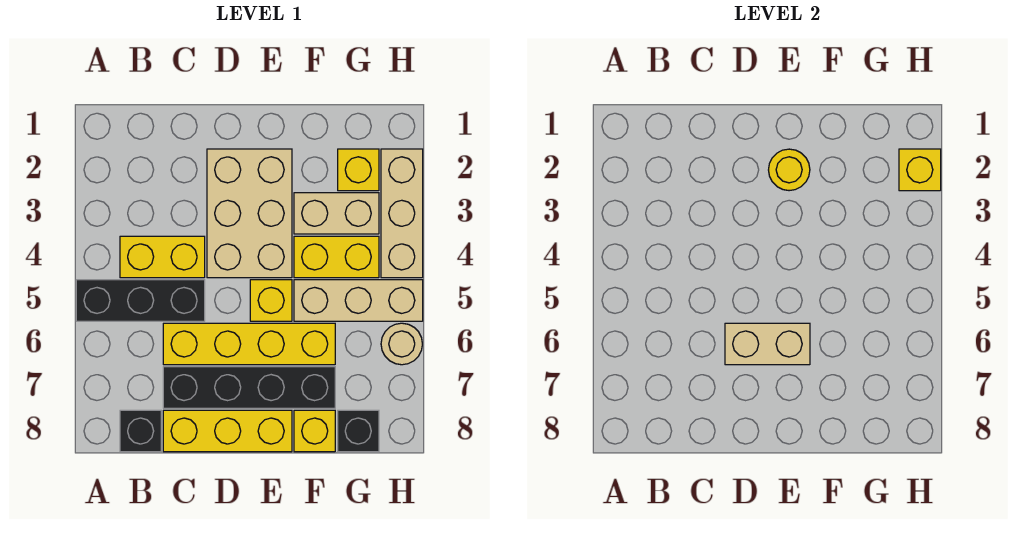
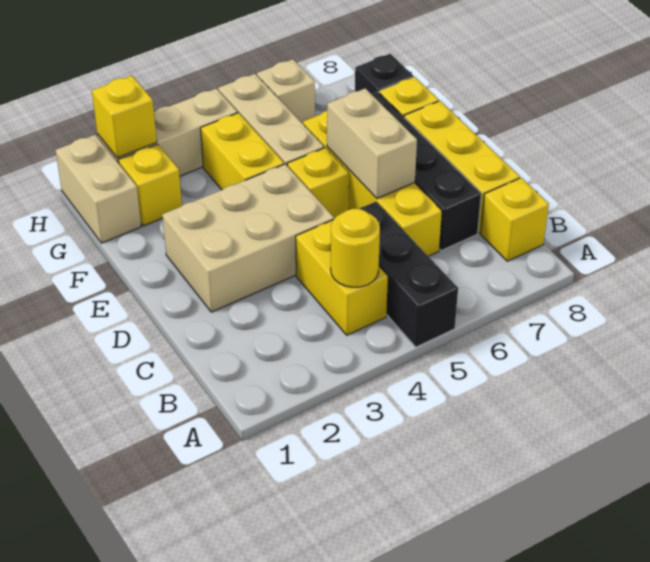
black 1x1 brick [120,410,161,452] -> yellow 1x1 brick [481,178,549,261]
yellow 1x1 round brick [769,149,810,191] -> yellow 1x1 round brick moved to [331,209,380,287]
tan 1x2 brick [294,193,379,234] -> tan 1x2 brick moved to [56,135,141,243]
tan 1x1 round brick [381,323,422,365] -> tan 1x1 brick [257,59,315,124]

